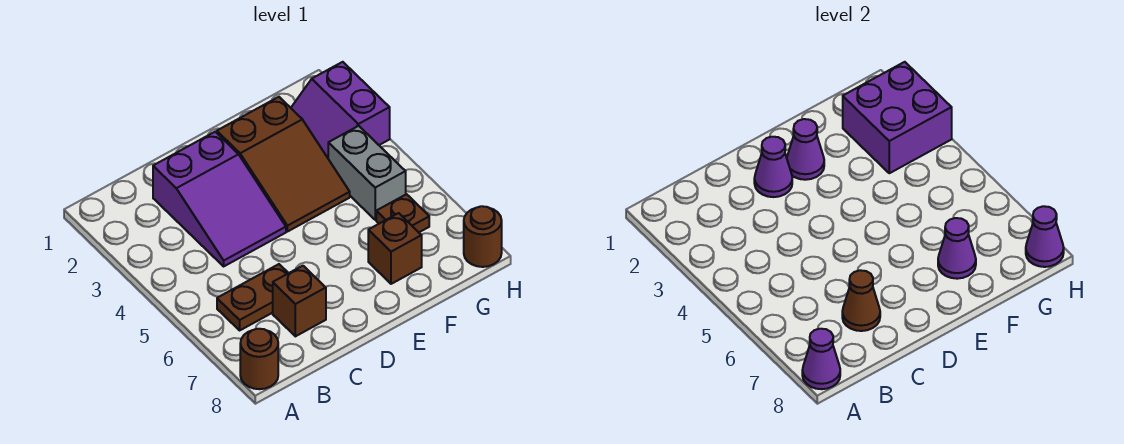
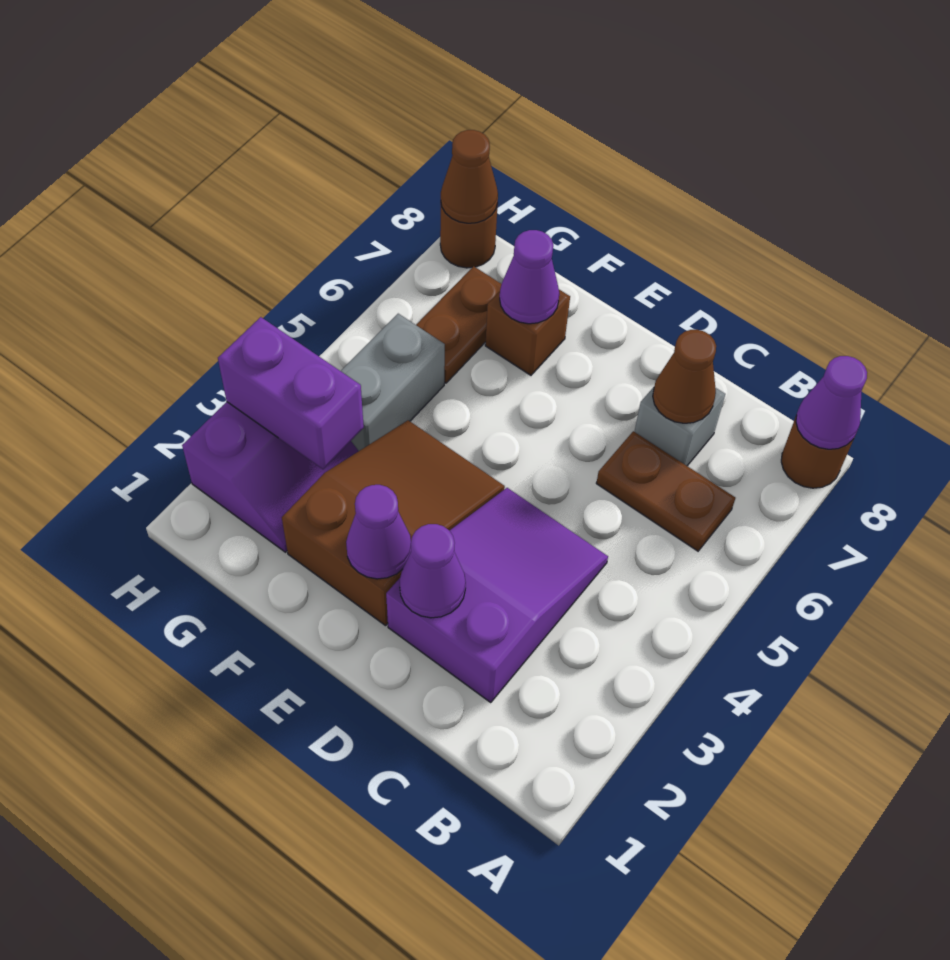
brown 1x1 brick [273,266,326,336] -> grey 1x1 brick [634,387,725,466]
purple 2x2 brick [843,62,952,173] -> purple 1x2 brick [218,317,364,469]
brown 1x1 plate [376,194,429,232] -> brown 1x2 plate [416,266,501,383]
purple 1x1 cone [1026,206,1064,267] -> brown 1x1 cone [441,130,498,223]

